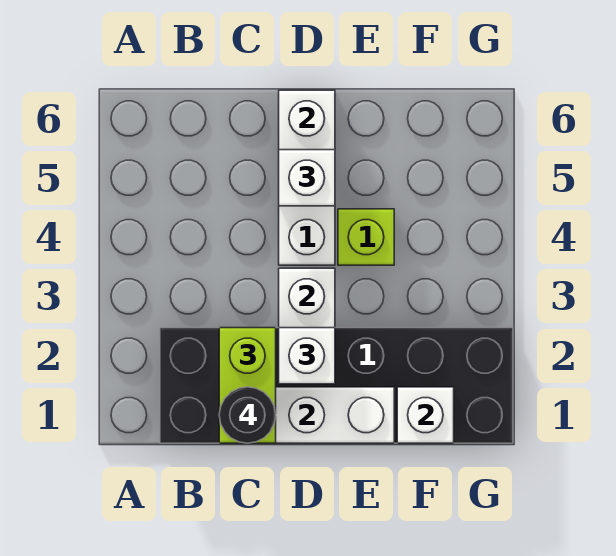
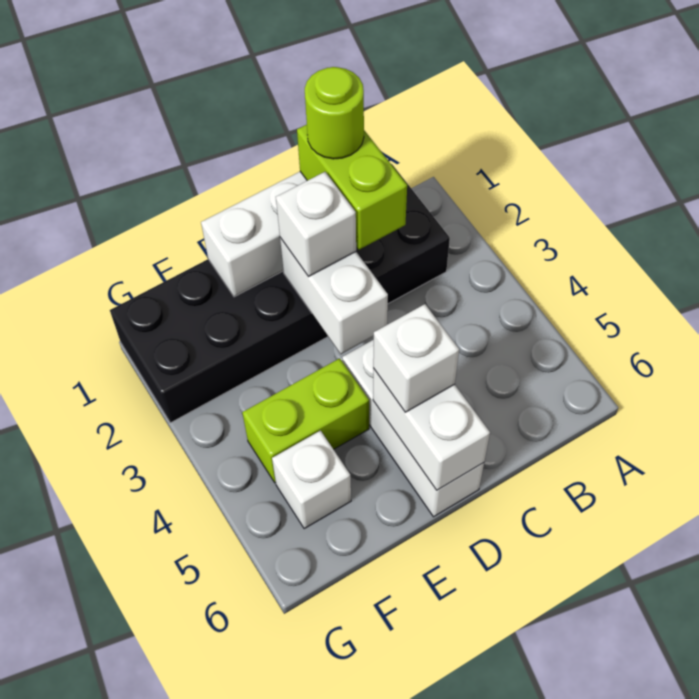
black 1x1 round brick [219,387,276,443] -> lime 1x1 round brick [305,67,364,159]
lime 1x1 brick [338,209,394,265] -> lime 1x2 brick [242,358,369,483]
white 1x1 brick [397,387,454,443] -> white 1x1 brick moved to [272,431,351,529]

